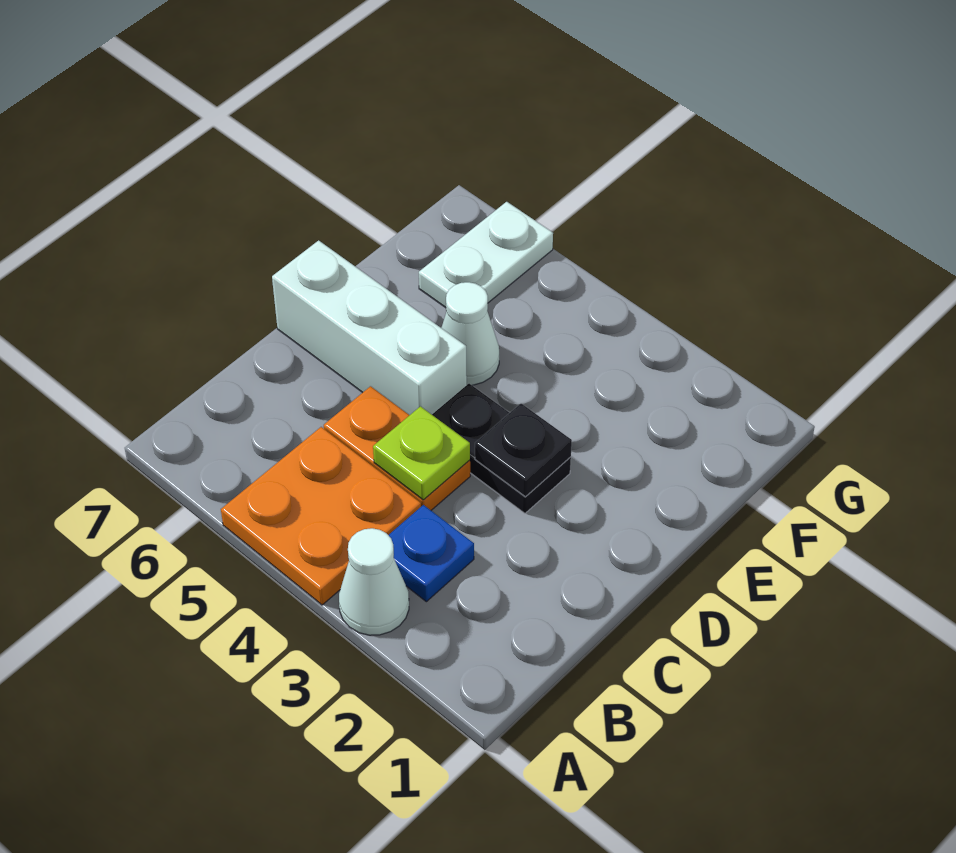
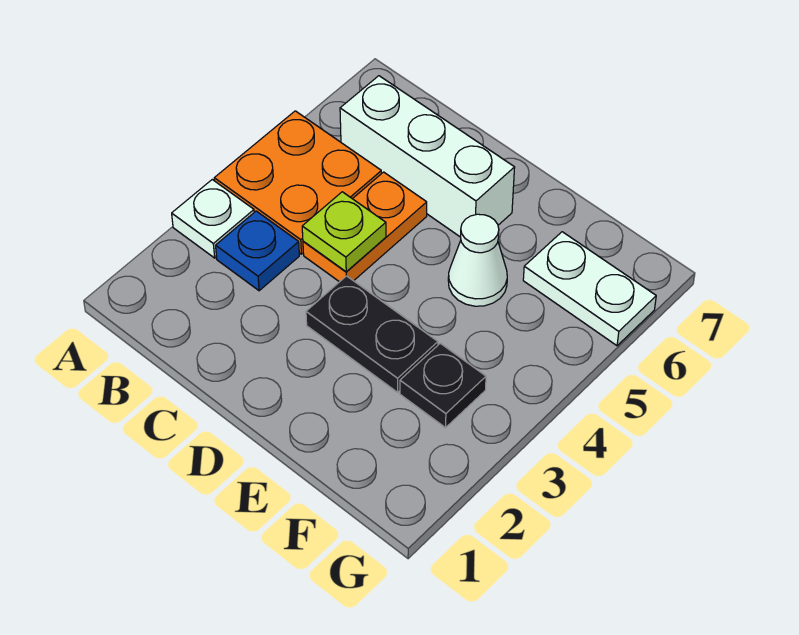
white 1x1 cone [339,528,409,635] -> white 1x1 plate [172,180,254,258]
black 1x2 plate [432,384,571,513] -> black 1x2 plate turned to [306,276,438,392]
black 1x1 plate [475,404,572,497] -> black 1x1 plate moved to [400,343,486,428]
white 1x3 brick [272,240,467,415] -> white 1x3 brick turned to [340,76,515,237]

